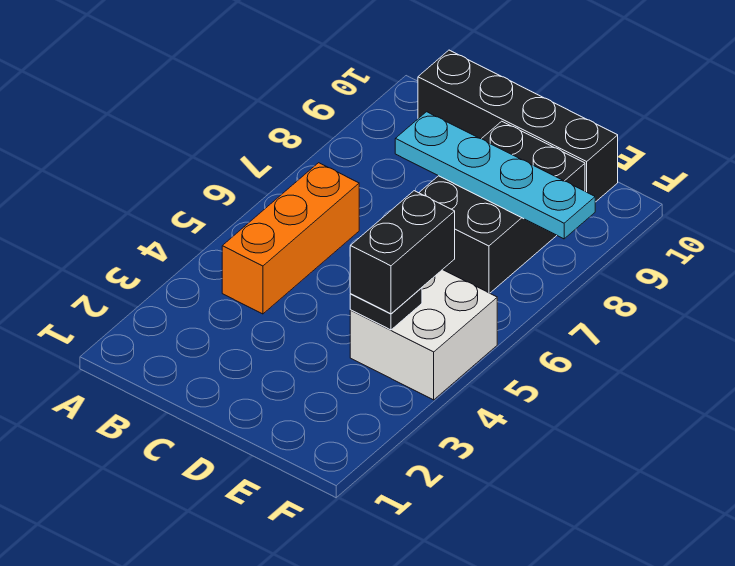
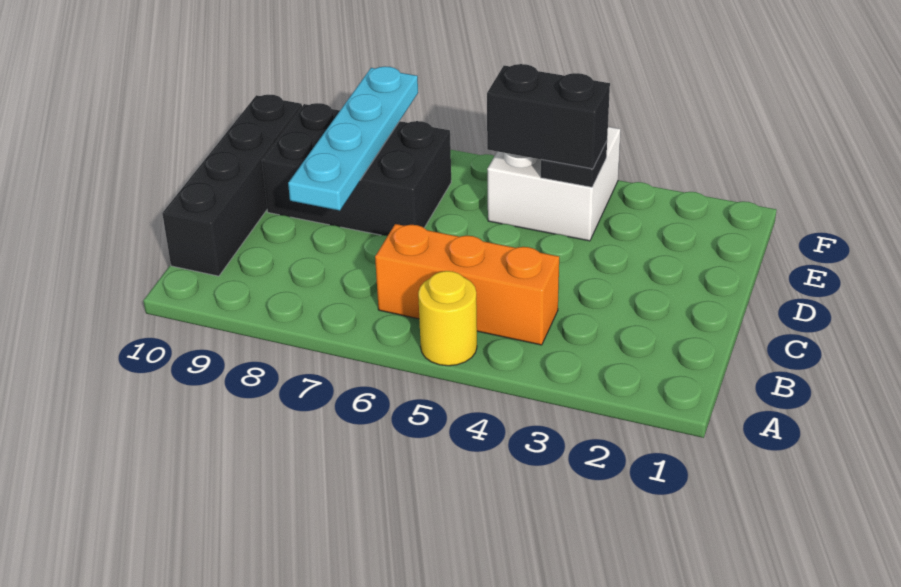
none -> yellow 1x1 round brick [418,271,477,366]

